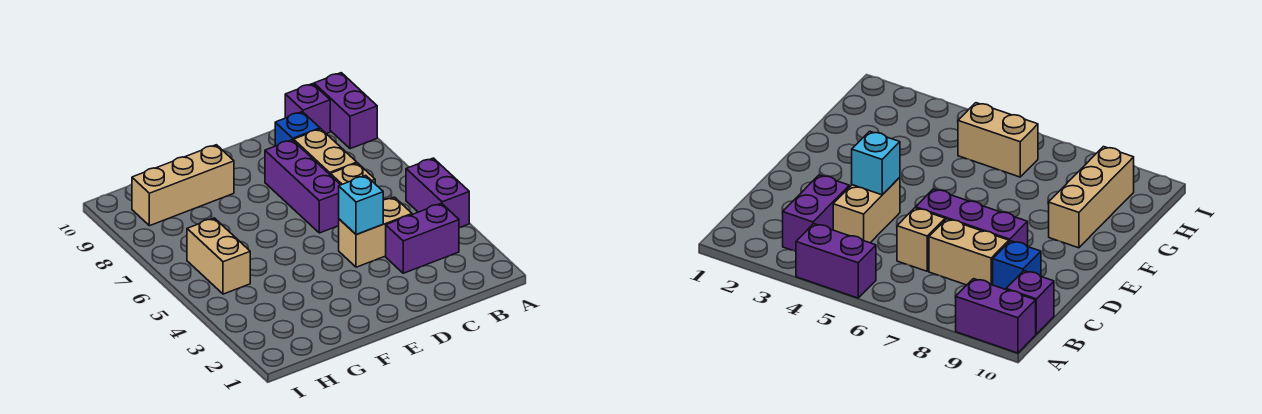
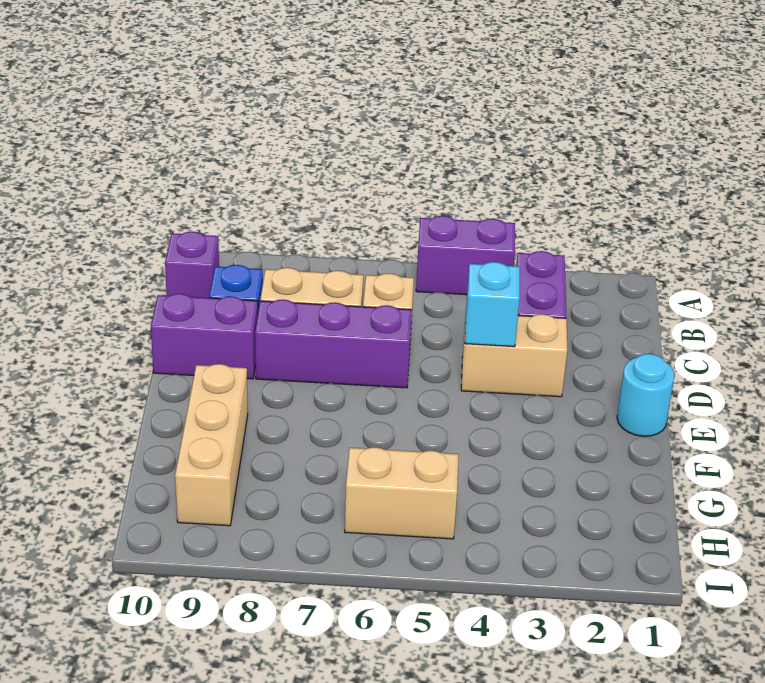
purple 1x2 brick [314,73,377,149] -> purple 1x2 brick moved to [151,294,258,379]
tan 1x2 brick [339,197,412,267] -> tan 1x2 brick turned to [461,314,567,397]
none -> cyan 1x1 round brick [617,354,674,436]

